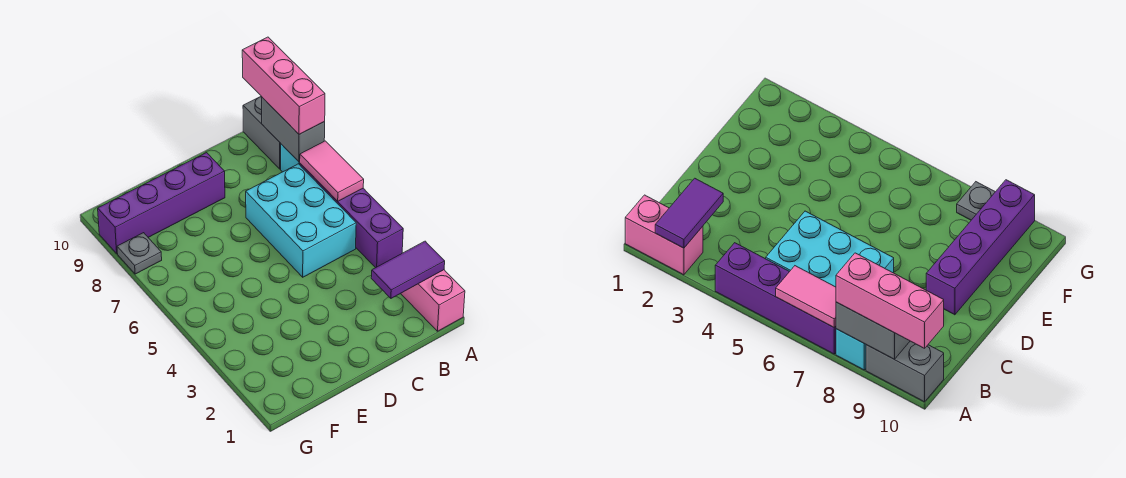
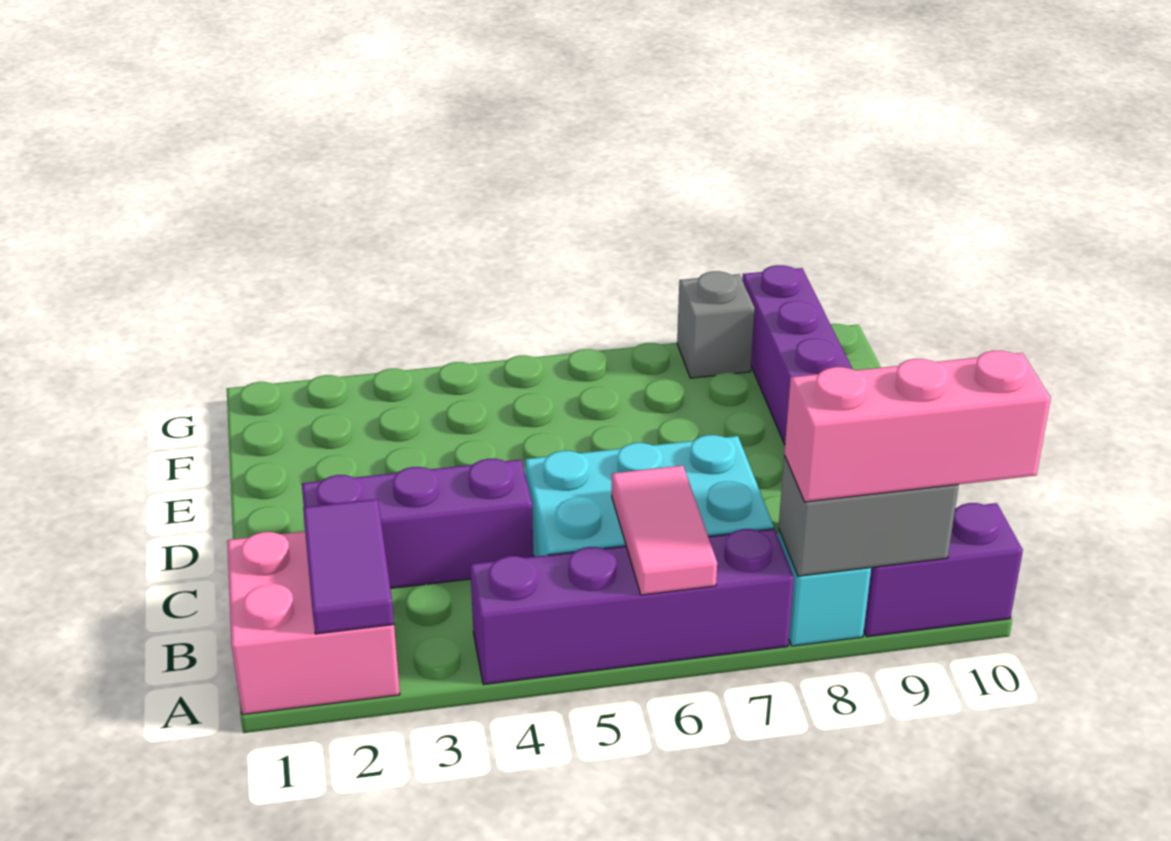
pink 1x2 brick [401,270,465,331] -> pink 2x2 brick [227,531,400,715]
pink 1x2 tile [300,141,364,201] -> pink 1x2 tile turned to [612,466,717,595]
grey 1x2 brick [243,96,281,169] -> purple 1x2 brick [864,503,1023,637]
none -> purple 1x3 brick [302,459,534,588]
grey 1x1 plate [117,233,162,274] -> grey 1x1 brick [677,271,755,378]

